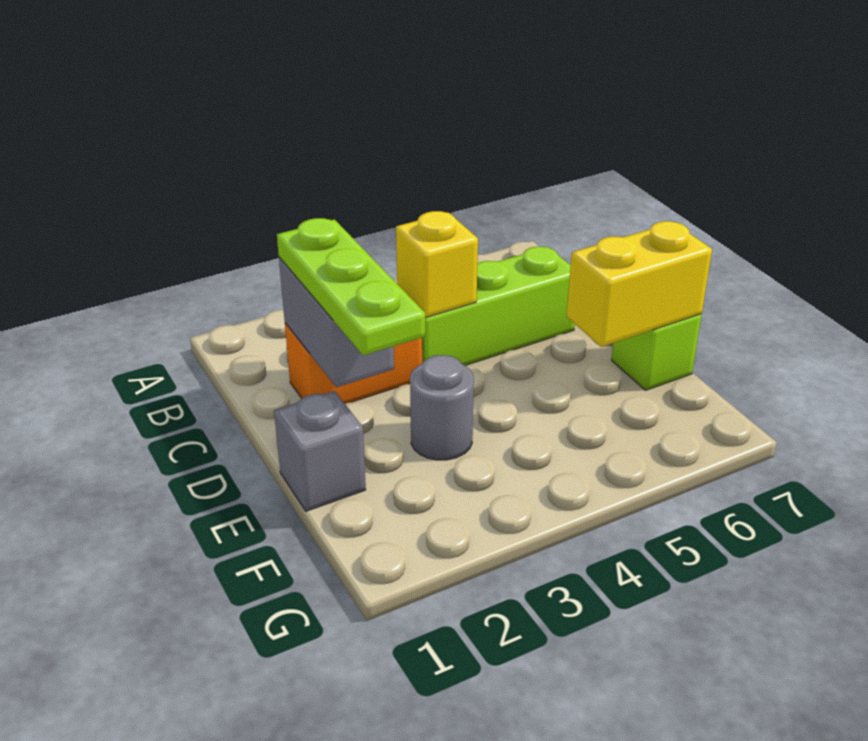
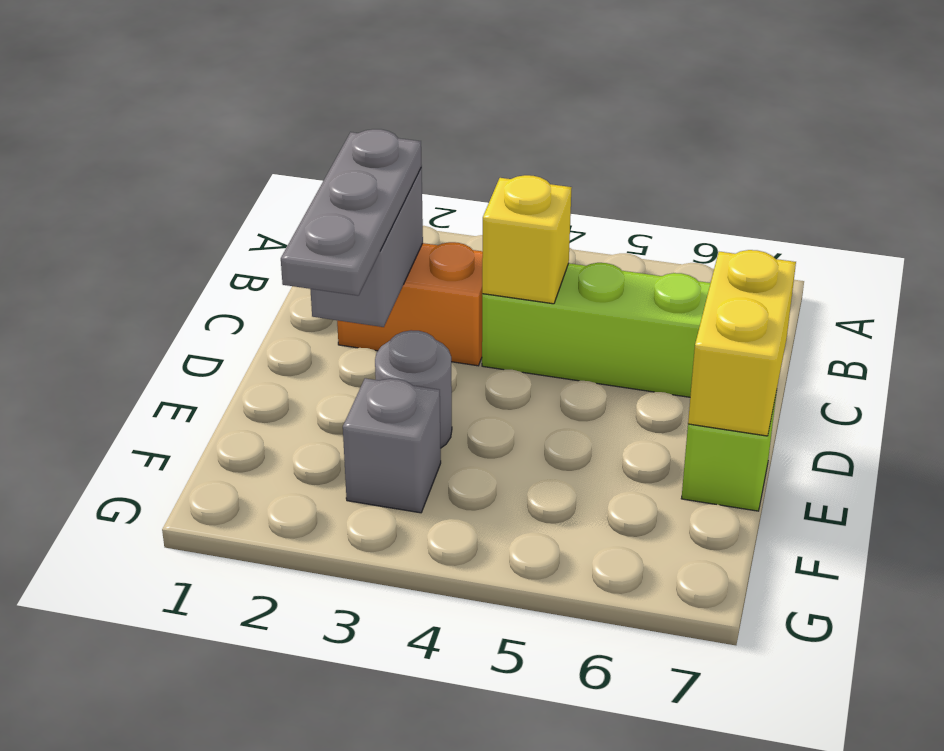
lime 1x3 plate [277,218,425,355] -> grey 1x3 plate [281,129,422,296]
grey 1x1 brick [274,391,366,511] -> grey 1x1 brick moved to [343,378,441,513]
yellow 1x2 brick [567,221,712,347] -> yellow 1x2 brick turned to [688,250,796,436]

